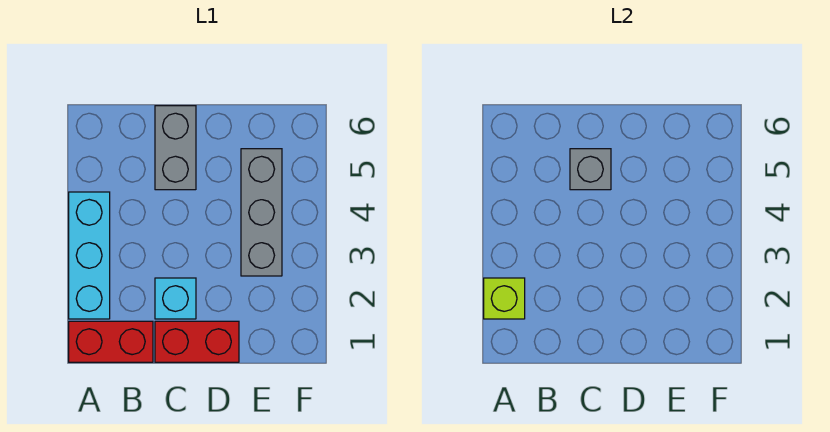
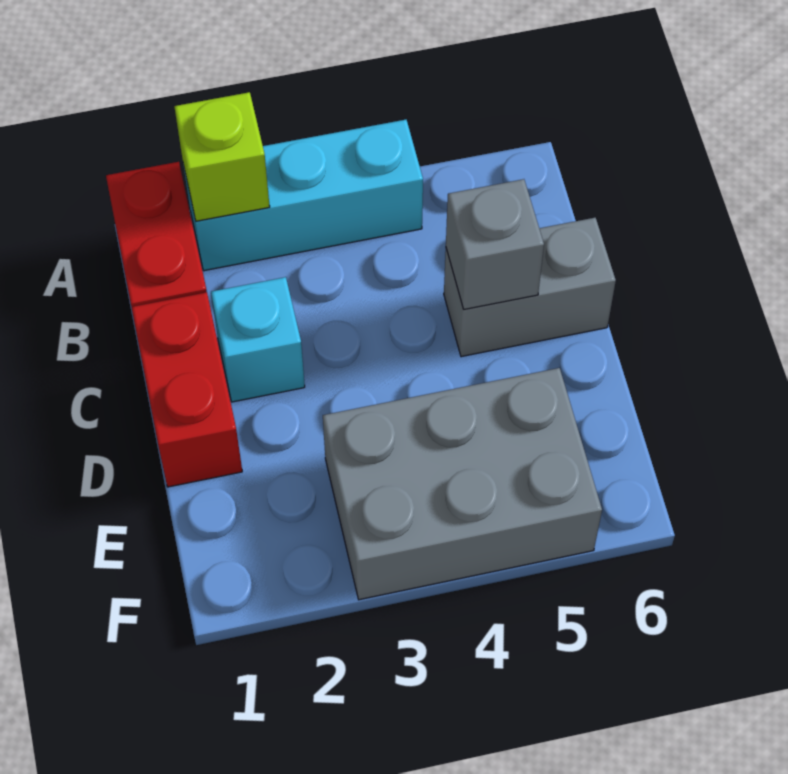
grey 1x3 brick [241,149,282,276] -> grey 2x3 brick [323,368,602,600]

